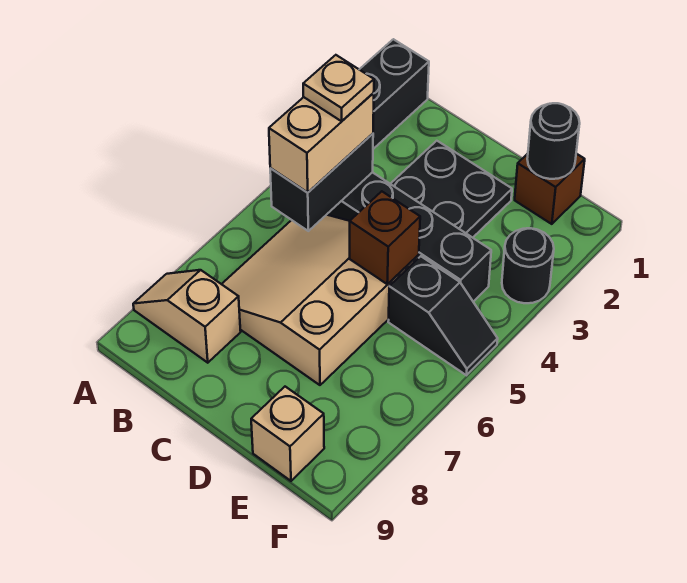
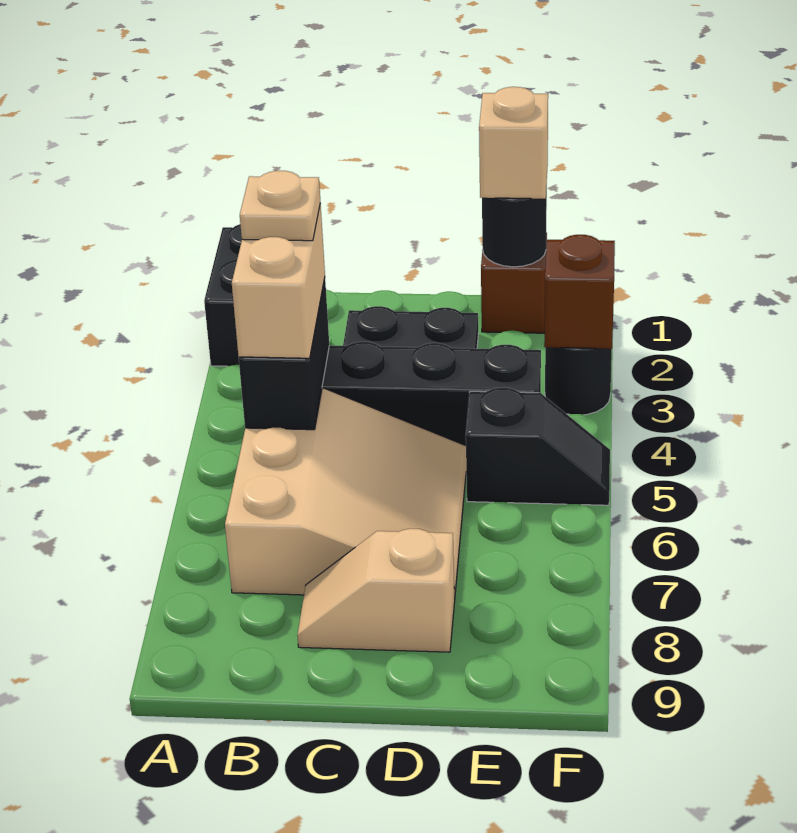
tan 1x2 slope [133,270,241,363] -> tan 1x2 slope moved to [297,528,455,652]
tan 3x3 slope [222,215,419,385] -> tan 3x3 slope turned to [225,388,466,598]
brown 1x1 brick [350,191,420,284] -> brown 1x1 brick moved to [544,235,615,349]
tan 1x1 brick [251,387,324,481] -> tan 1x1 brick moved to [479,87,548,199]

